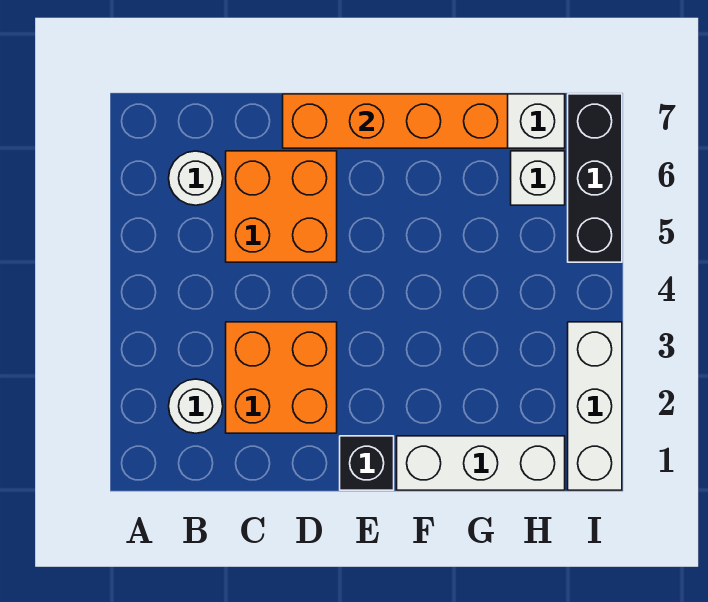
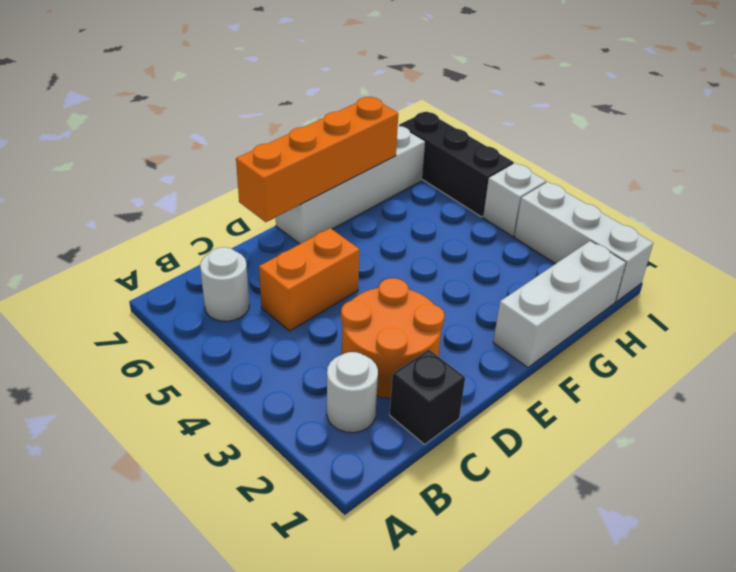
orange 2x2 brick [226,322,337,433] -> orange 2x2 round brick [341,278,445,398]
orange 2x2 brick [226,151,337,262] -> orange 1x2 brick [259,228,360,331]
black 1x1 brick [340,436,394,490] -> black 1x1 brick moved to [390,349,465,444]
white 1x1 brick [511,151,565,205] -> white 1x1 brick moved to [483,163,546,237]

